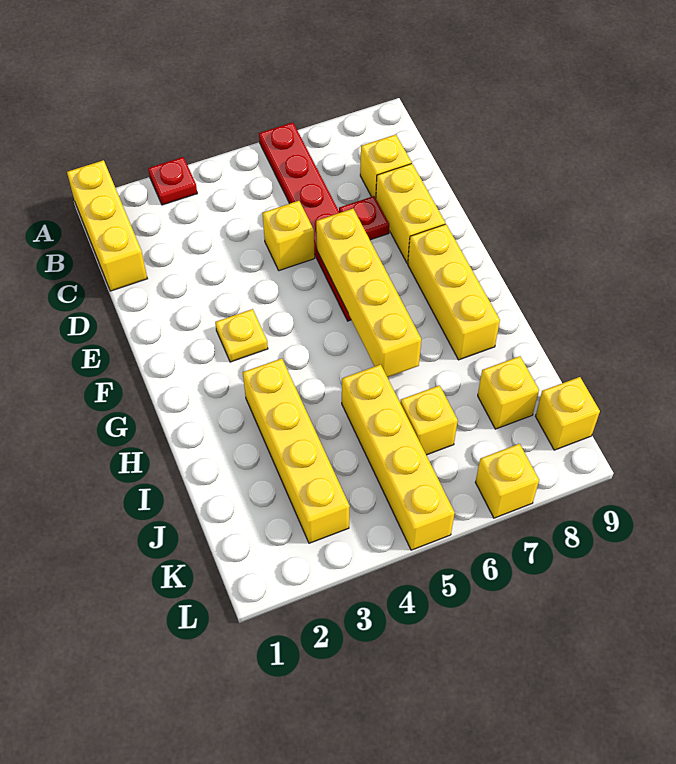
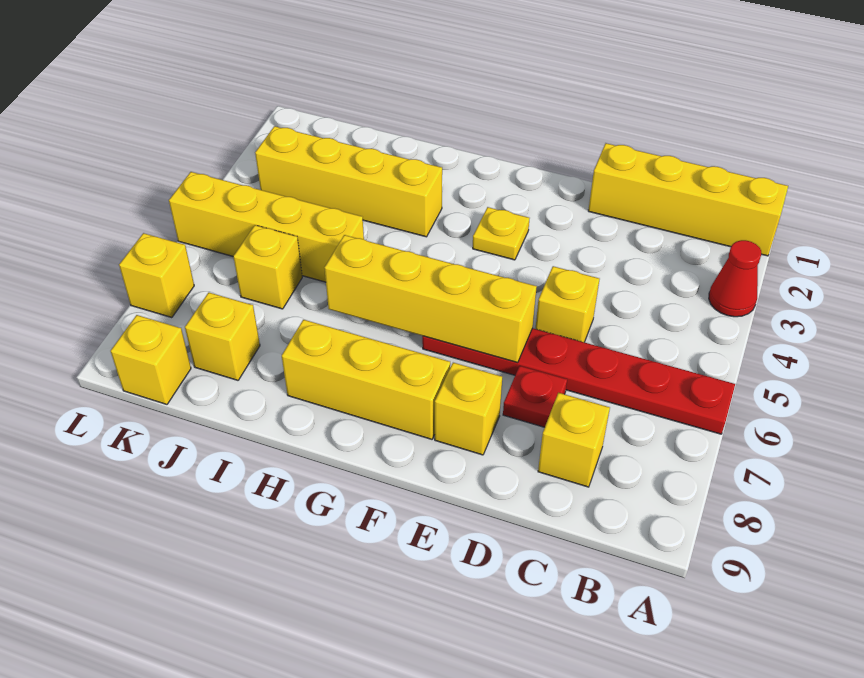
yellow 1x3 brick [67,160,147,291] -> yellow 1x4 brick [588,143,788,256]
red 1x1 plate [148,157,197,205] -> red 1x1 cone [709,240,761,317]
yellow 1x2 brick [376,164,445,263] -> yellow 1x1 brick [435,363,502,455]

